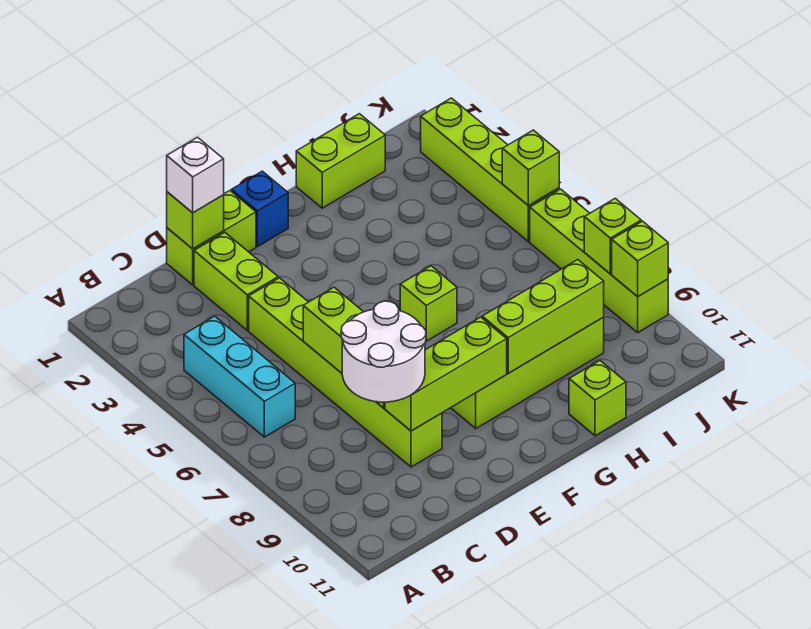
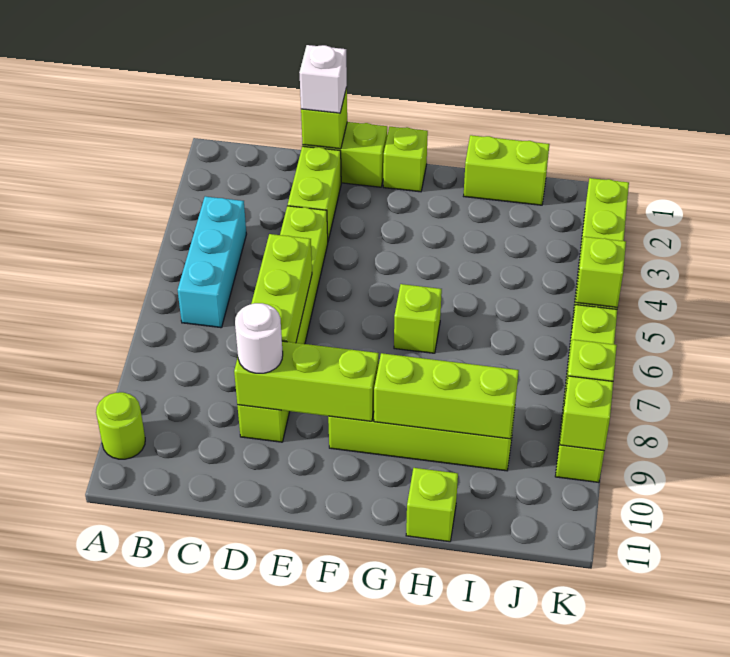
none -> lime 1x1 round brick [96,392,145,459]
white 2x2 round brick [341,301,426,402] -> white 1x1 round brick [235,303,283,373]
blue 1x1 brick [231,171,288,247] -> lime 1x1 brick [383,127,428,192]

